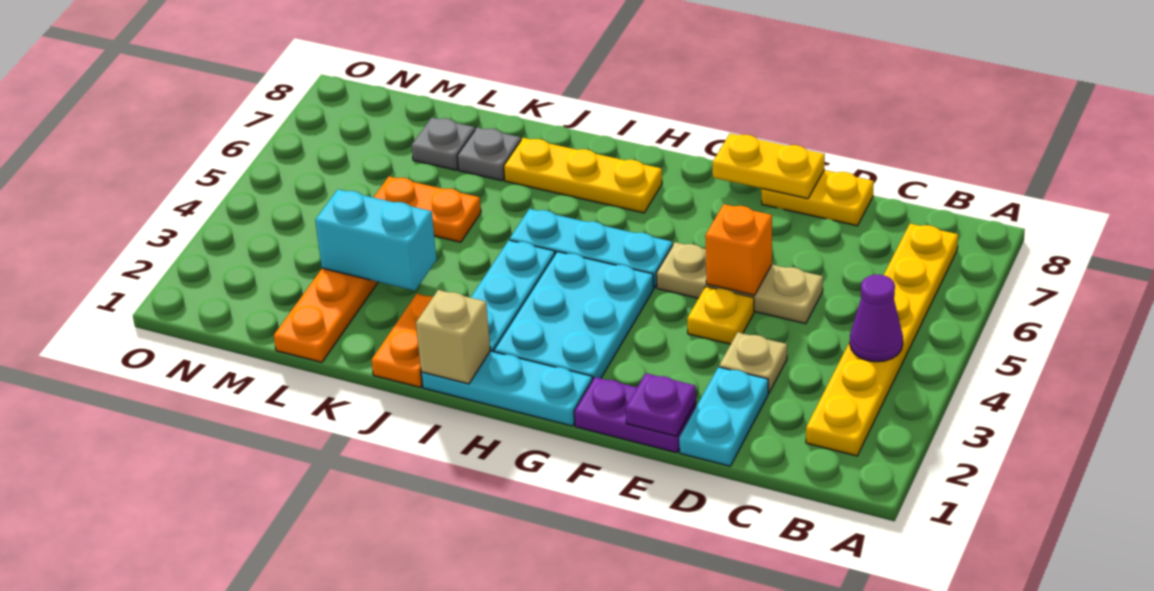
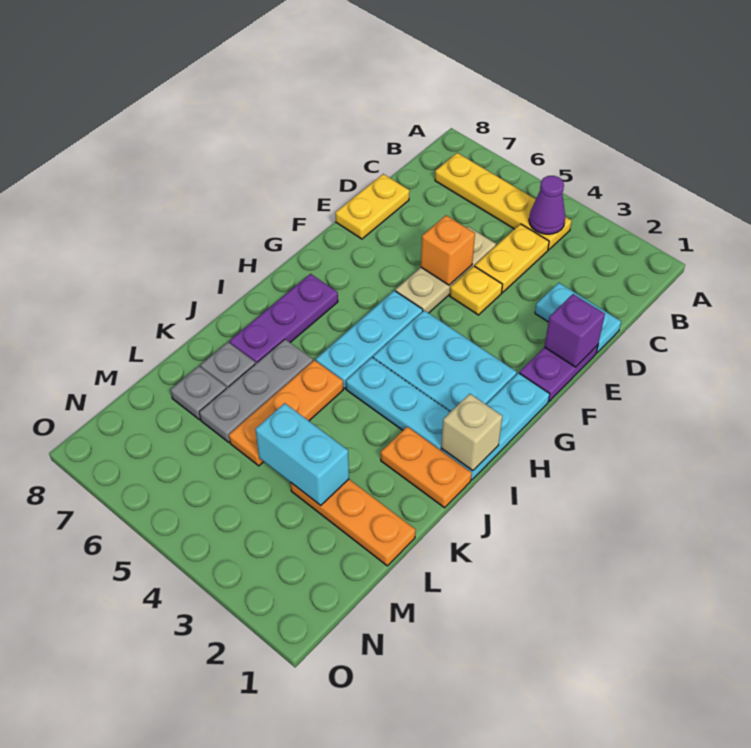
yellow 1x6 plate [806,224,958,456] -> yellow 1x4 plate [435,153,571,250]
tan 1x1 plate [719,332,787,393] -> none
purple 1x1 plate [626,373,696,436] -> purple 1x1 brick [544,294,605,367]
yellow 1x2 plate [713,133,825,199] -> yellow 1x2 plate moved to [475,224,549,293]
yellow 1x3 plate [504,138,662,213] -> purple 1x3 plate [229,274,338,363]
none -> grey 1x3 plate [199,339,313,442]
cyan 1x2 brick [315,189,437,291] -> cyan 1x2 brick turned to [255,403,349,505]
orange 1x2 plate [373,176,481,242] -> orange 1x3 plate [229,360,343,466]

